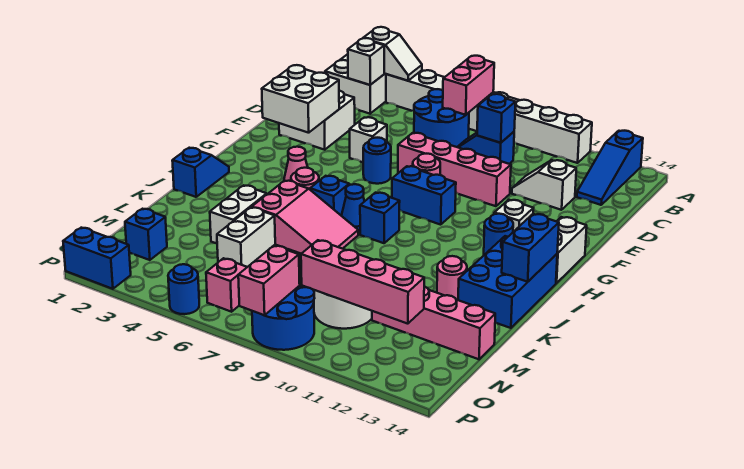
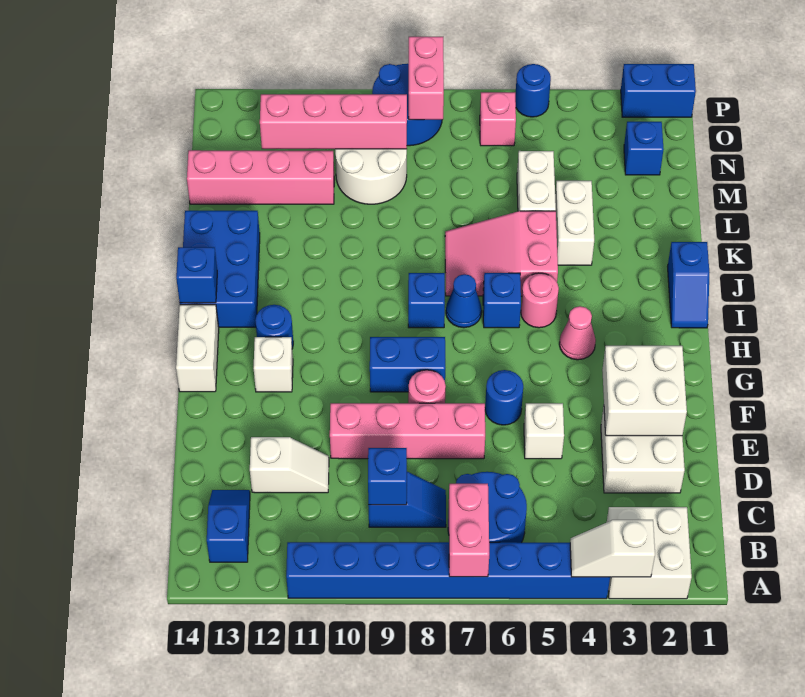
white 1x8 brick [386,70,592,163] -> blue 1x8 brick [286,542,610,599]
blue 1x3 slope [577,131,643,205] -> blue 1x2 slope [207,490,250,562]
white 1x1 brick [348,38,384,85] -> none
blue 1x2 brick [502,214,559,282] -> blue 1x1 brick [176,247,217,303]
pink 1x1 round brick [437,256,467,300] -> none

